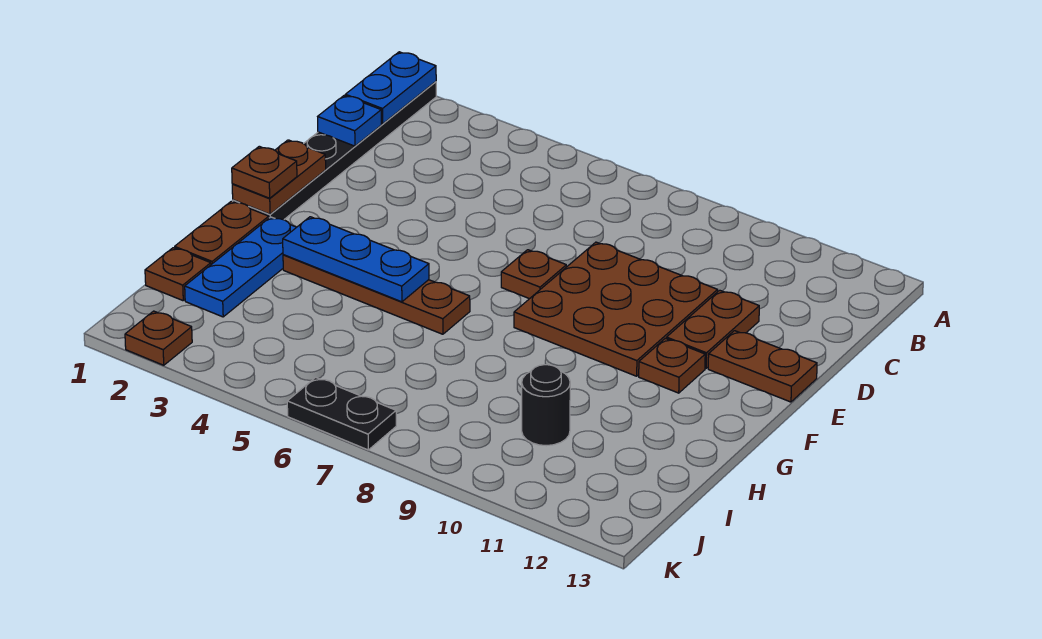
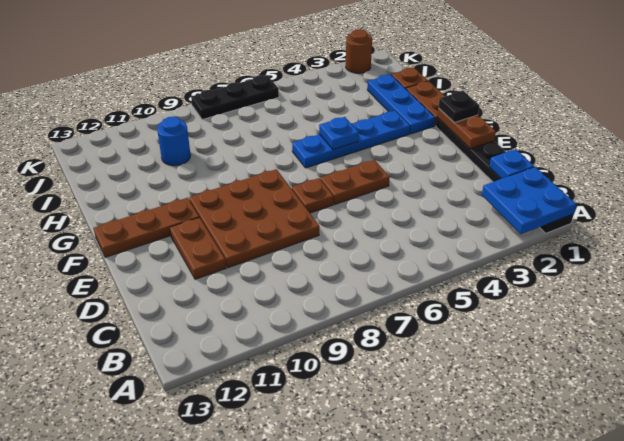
blue 1x2 plate [345,52,436,124] -> blue 2x2 plate [482,167,576,234]
brown 1x2 plate [708,331,817,402] -> brown 1x2 plate moved to [320,160,390,204]
brown 1x1 plate [232,146,297,198] -> black 1x1 plate [438,91,480,123]
brown 1x1 plate [639,338,705,393] -> brown 1x3 plate [93,198,199,257]
brown 1x4 plate [283,255,470,334] -> blue 1x4 plate [292,111,410,168]
blue 1x3 plate [283,217,429,302] -> blue 1x1 plate [319,117,359,150]
black 1x1 round brick [522,365,570,446] -> blue 1x1 round brick [157,117,191,166]
brown 1x1 plate [125,311,192,365] -> brown 1x1 round brick [346,29,372,73]
black 1x2 plate [287,377,396,450] -> black 1x3 plate [191,75,279,120]

